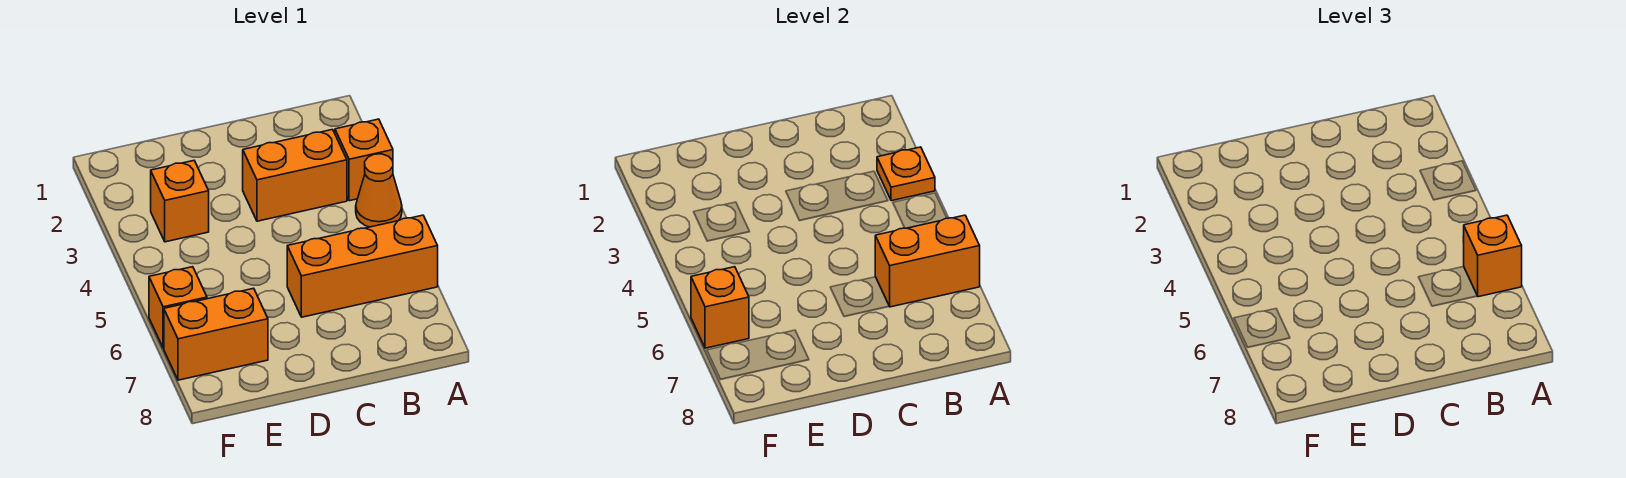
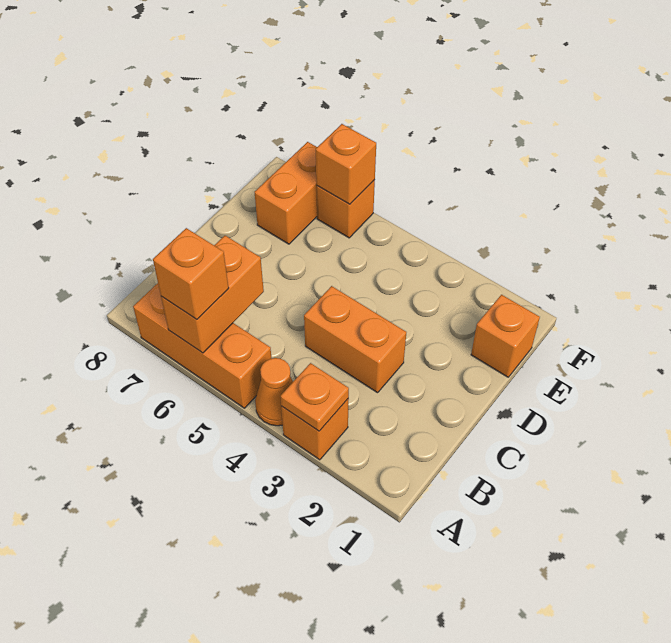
orange 1x3 brick [287,215,438,317] -> orange 1x3 brick turned to [133,283,272,408]
orange 1x2 brick [243,130,347,221] -> orange 1x2 brick turned to [304,286,406,393]
orange 1x1 brick [151,161,209,242] -> orange 1x1 brick moved to [471,295,540,377]

